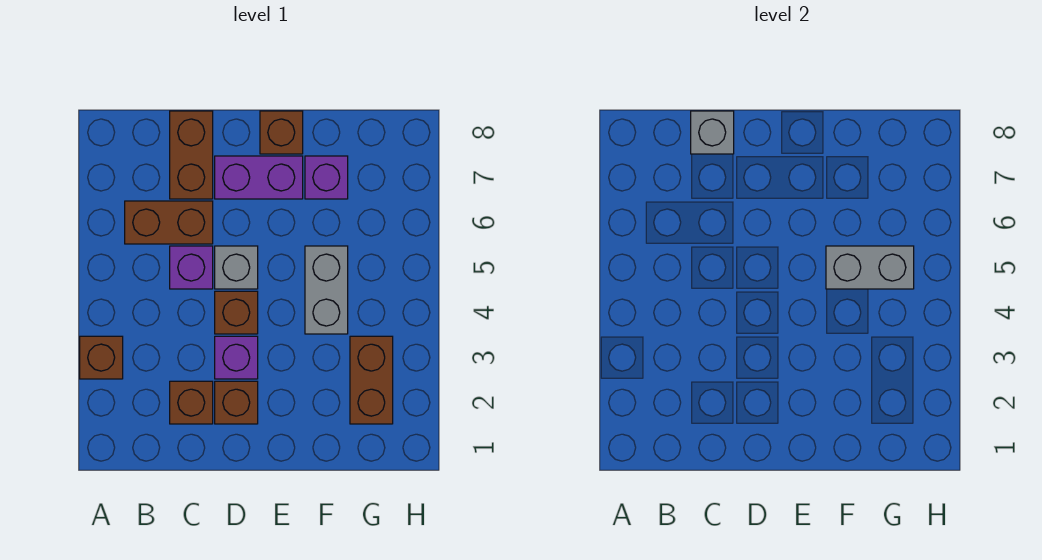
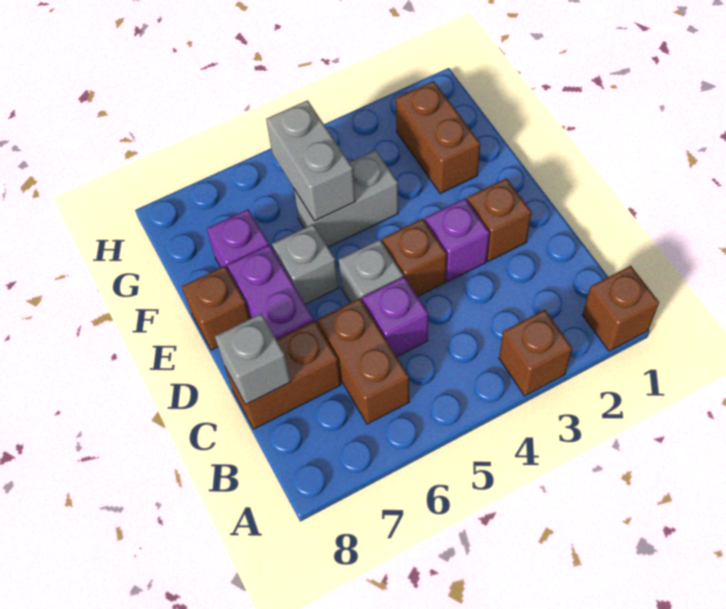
brown 1x1 brick [170,381,213,424] -> brown 1x1 brick moved to [583,266,659,351]
none -> grey 1x1 brick [272,224,339,304]
brown 1x2 brick [350,336,393,424] -> brown 1x2 brick turned to [396,81,480,193]

